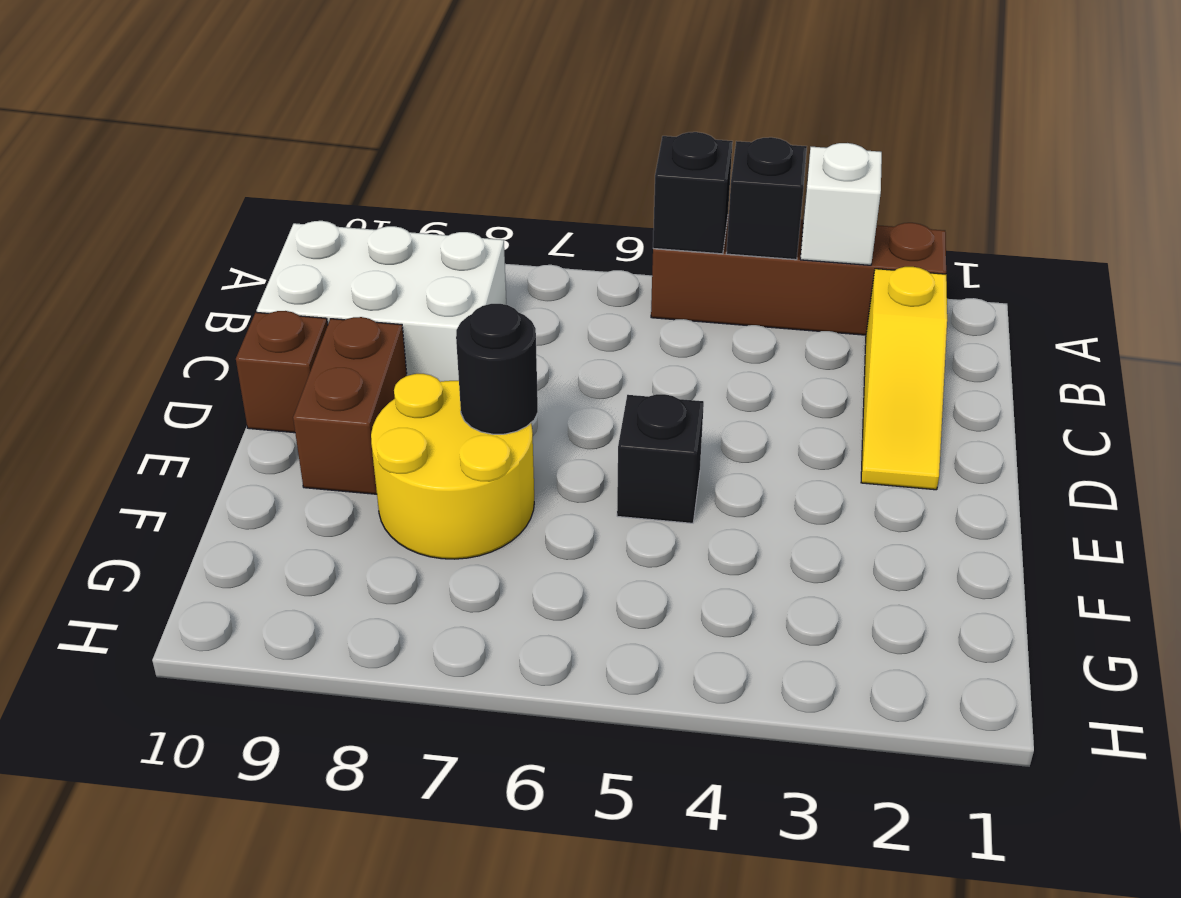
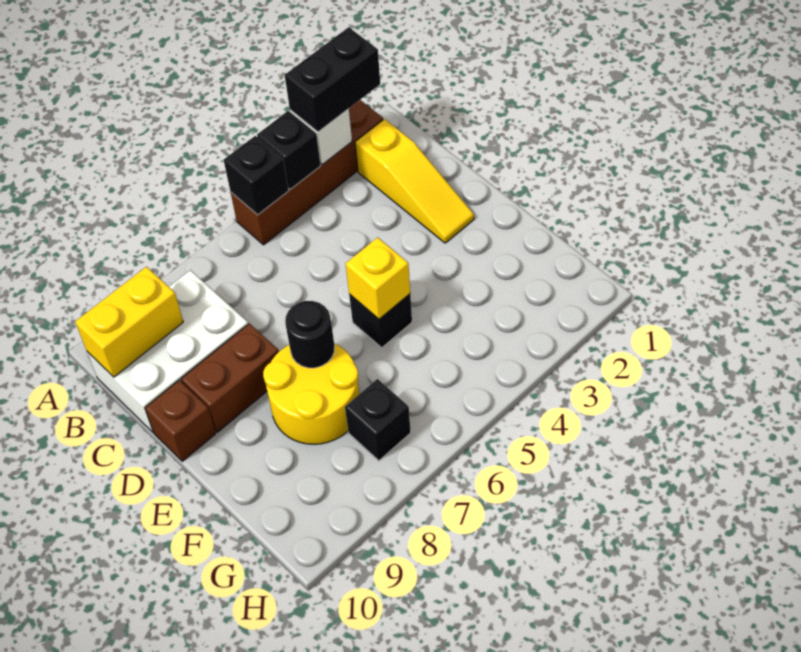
none -> black 1x2 brick [285,27,380,132]
none -> yellow 1x2 brick [75,267,183,377]
brown 1x2 brick [293,317,407,494] -> brown 1x2 brick turned to [181,324,279,432]
none -> yellow 1x1 brick [346,237,410,319]
none -> black 1x1 brick [345,379,411,461]

